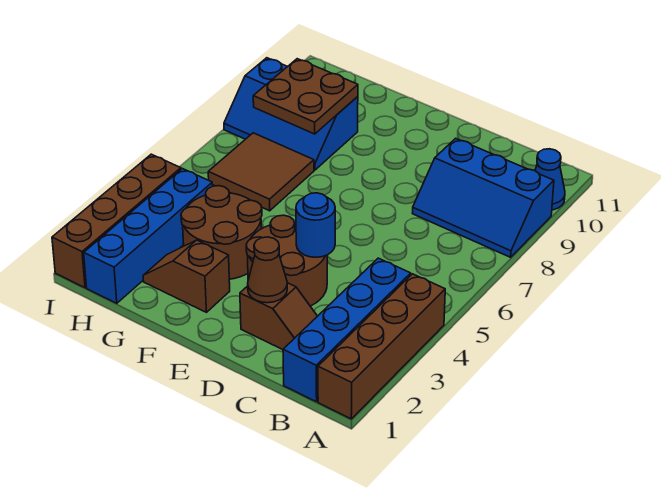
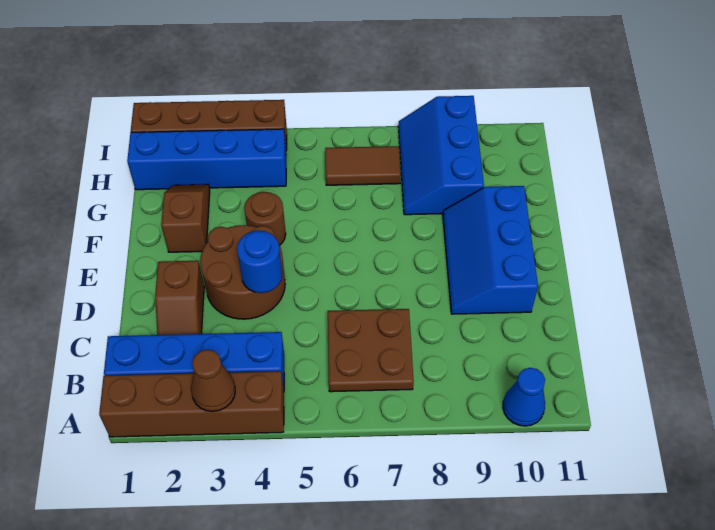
blue 2x3 slope [412,138,554,257] -> blue 2x3 slope moved to [443,186,538,314]
brown 1x1 cone [248,237,287,303] -> brown 1x1 cone moved to [191,350,235,412]
brown 2x2 round brick [181,186,262,279] -> brown 1x1 round brick [244,192,286,245]
brown 2x2 tile [208,133,314,211] -> brown 1x2 tile [325,146,401,185]
brown 2x2 plate [253,59,358,134] -> brown 2x2 plate moved to [328,309,414,392]

